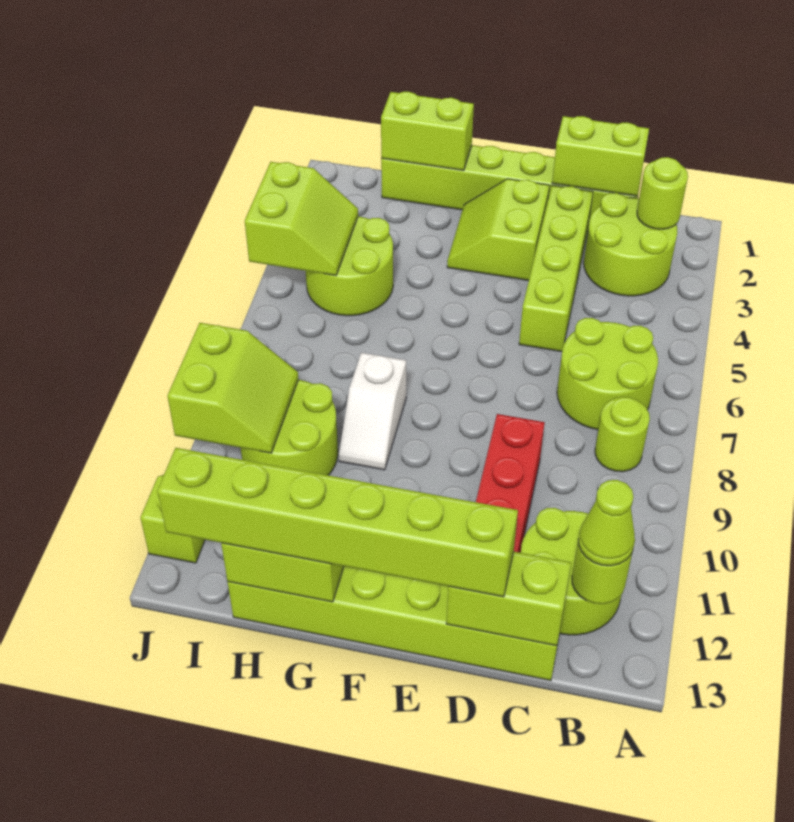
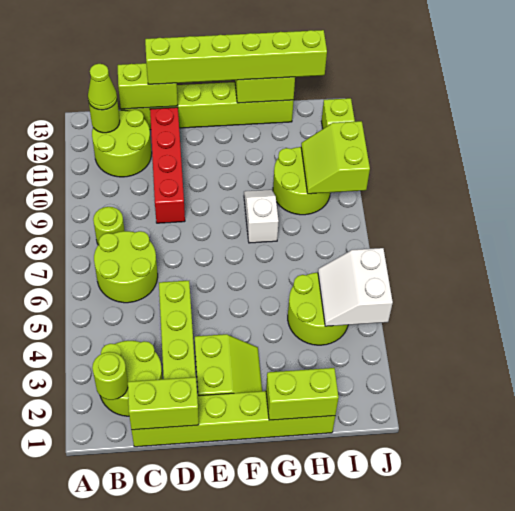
lime 2x2 slope [245,162,358,276] -> white 2x2 slope [318,248,393,326]

